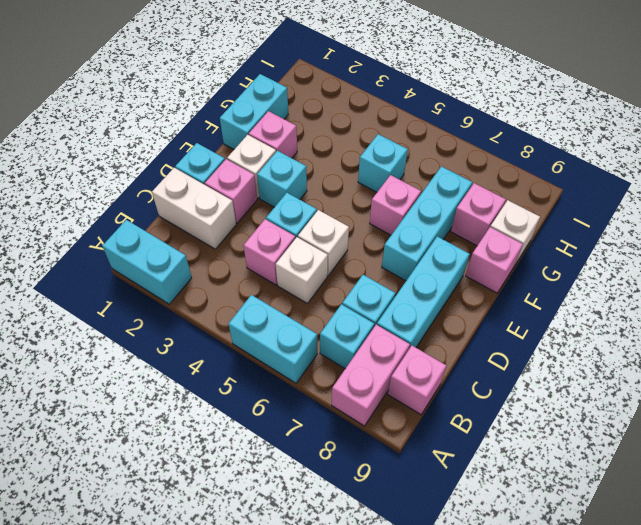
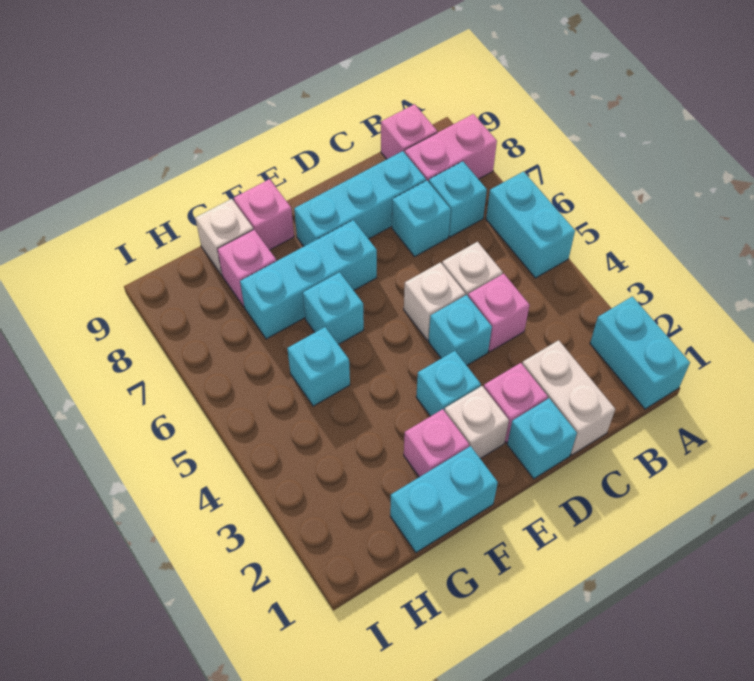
pink 1x1 brick [370,175,421,235] -> cyan 1x1 brick [303,272,364,345]

